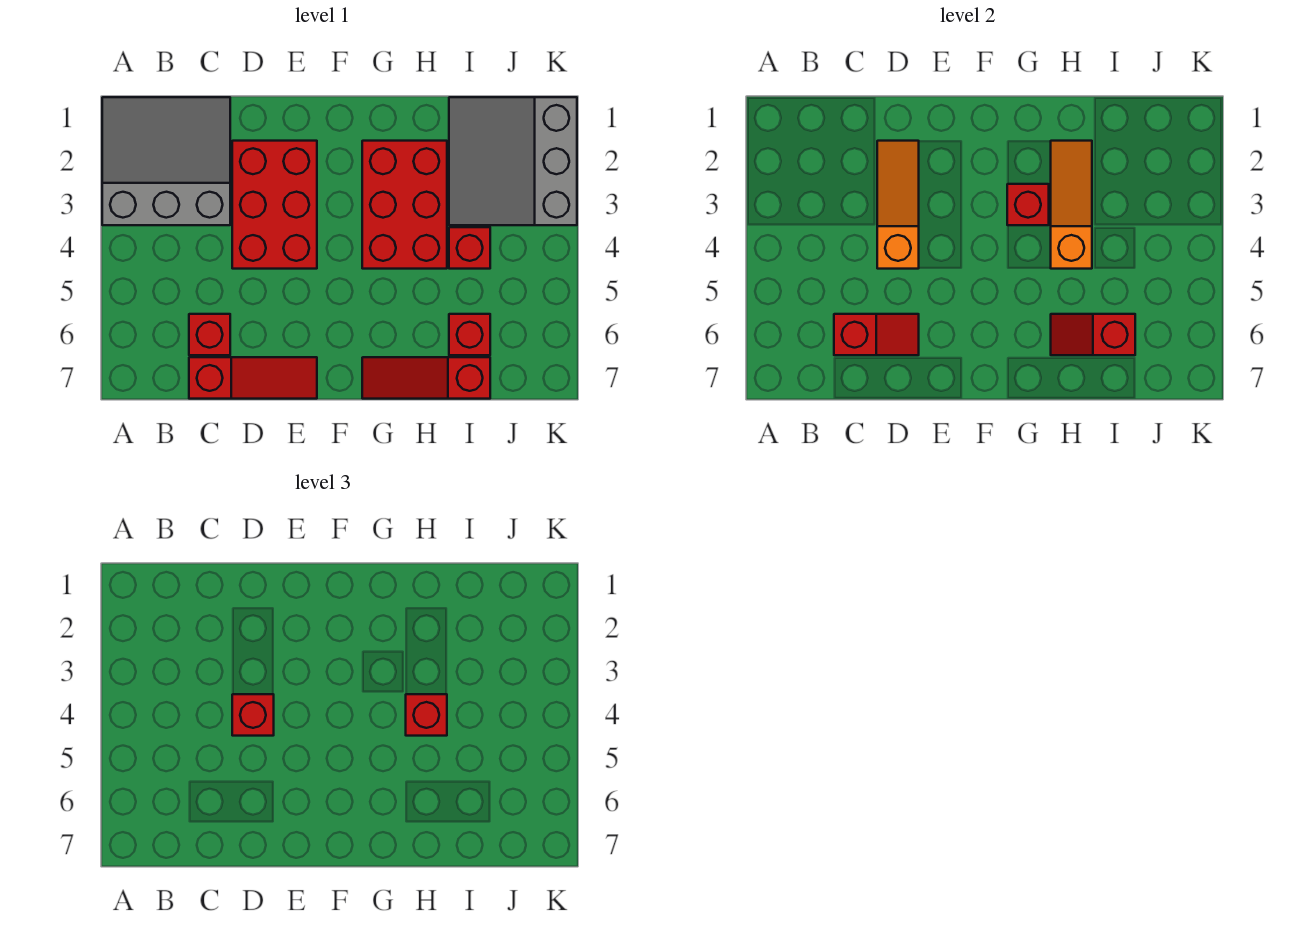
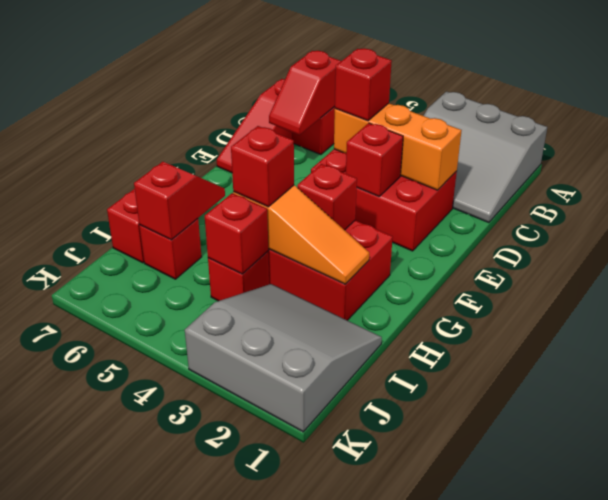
grey 3x3 slope [102,97,230,225] -> grey 3x3 slope turned to [423,92,547,223]
orange 1x3 slope [877,141,919,269] -> orange 1x3 brick [334,103,462,190]
none -> red 1x1 brick [346,123,403,196]
none -> red 1x1 brick [205,193,268,274]

